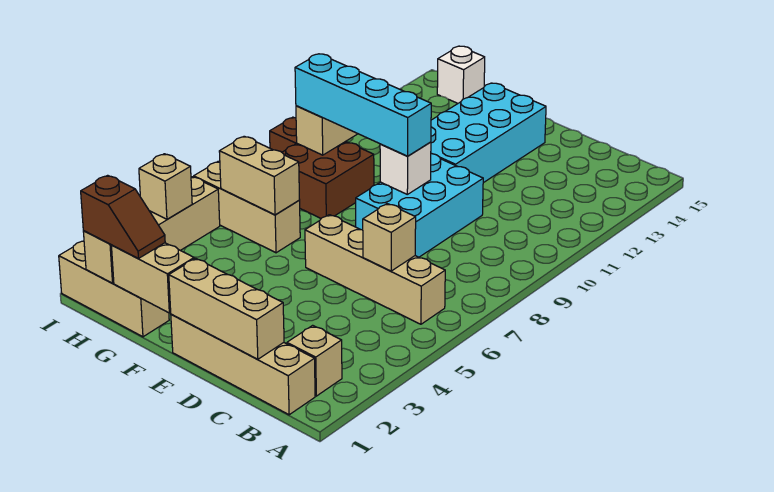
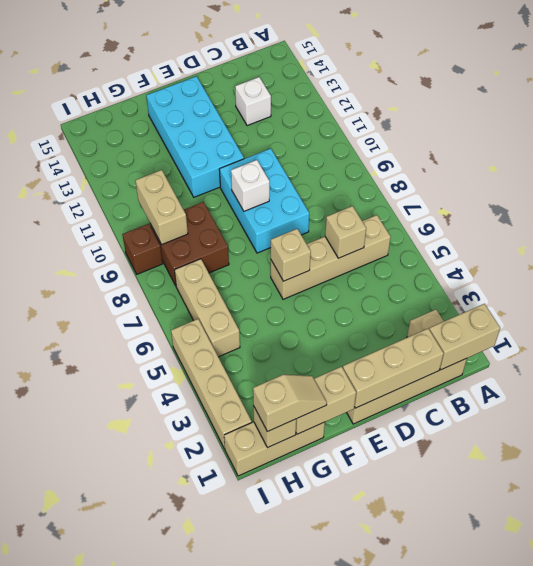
cyan 1x4 brick [295,54,431,156] -> none
brown 1x2 slope [81,175,165,258] -> tan 1x2 slope [253,375,327,432]
tan 1x3 brick [194,162,300,253] -> tan 1x3 brick turned to [175,259,240,357]
tan 1x2 brick [219,136,300,215] -> tan 1x2 brick moved to [429,304,500,370]
white 1x1 brick [437,46,485,103] -> white 1x1 brick moved to [235,77,271,126]
tan 1x1 brick [139,154,192,219] -> tan 1x1 brick moved to [271,229,311,281]

